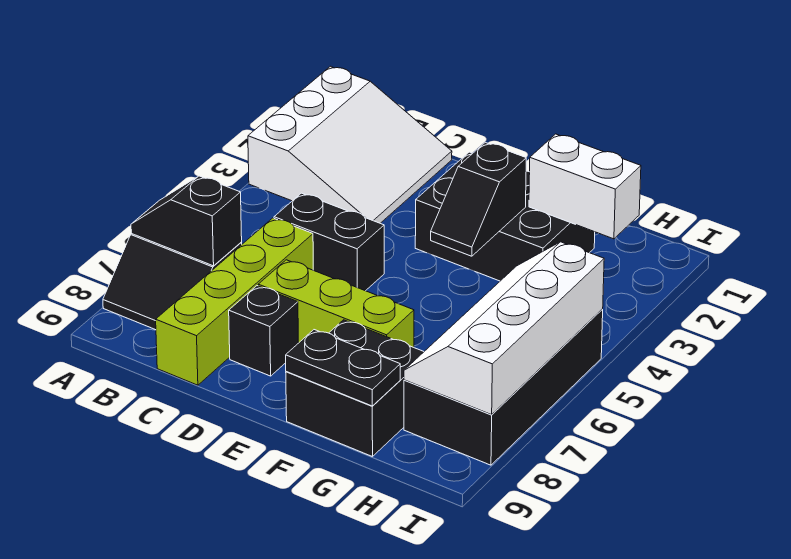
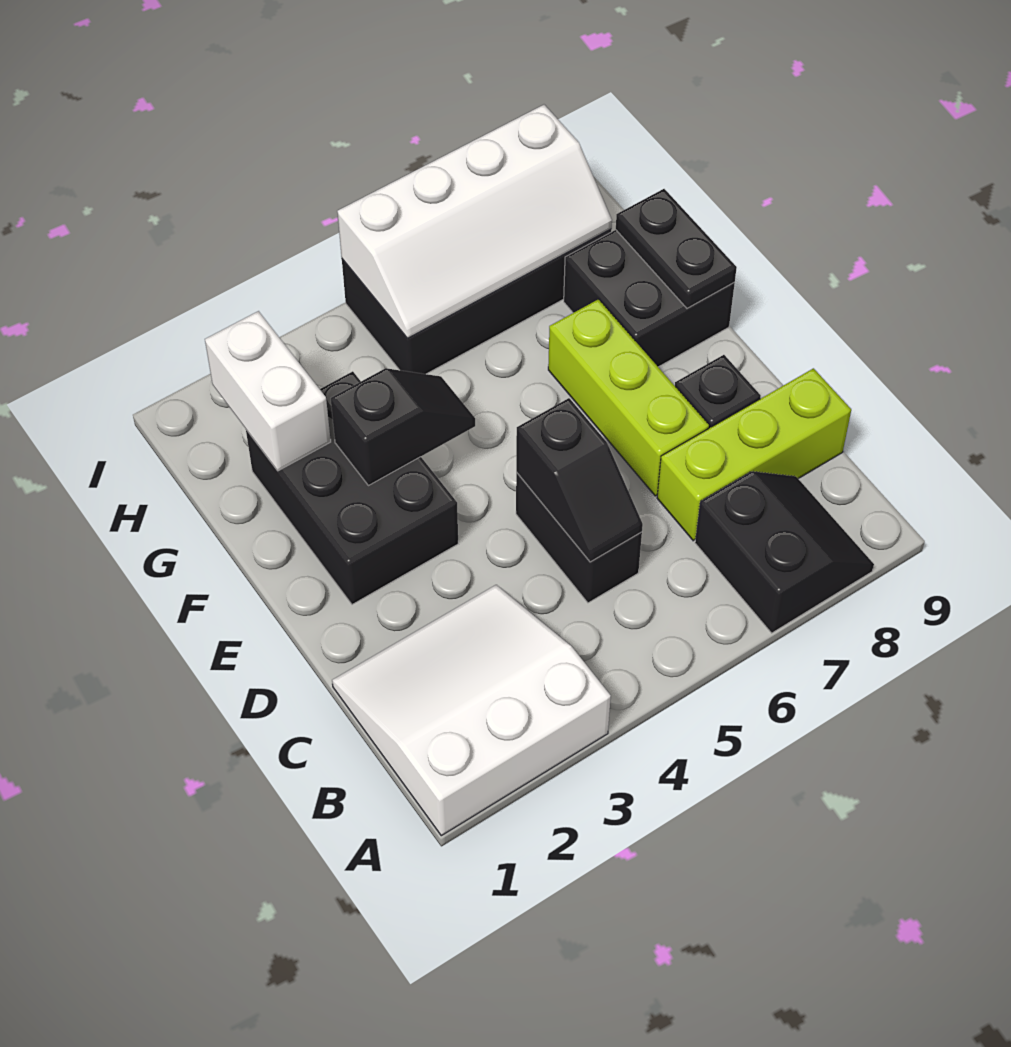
black 1x2 slope [131,176,242,266] -> black 1x2 slope moved to [516,398,643,562]
lime 1x4 brick [156,218,313,385] -> lime 1x3 brick [657,368,851,541]

